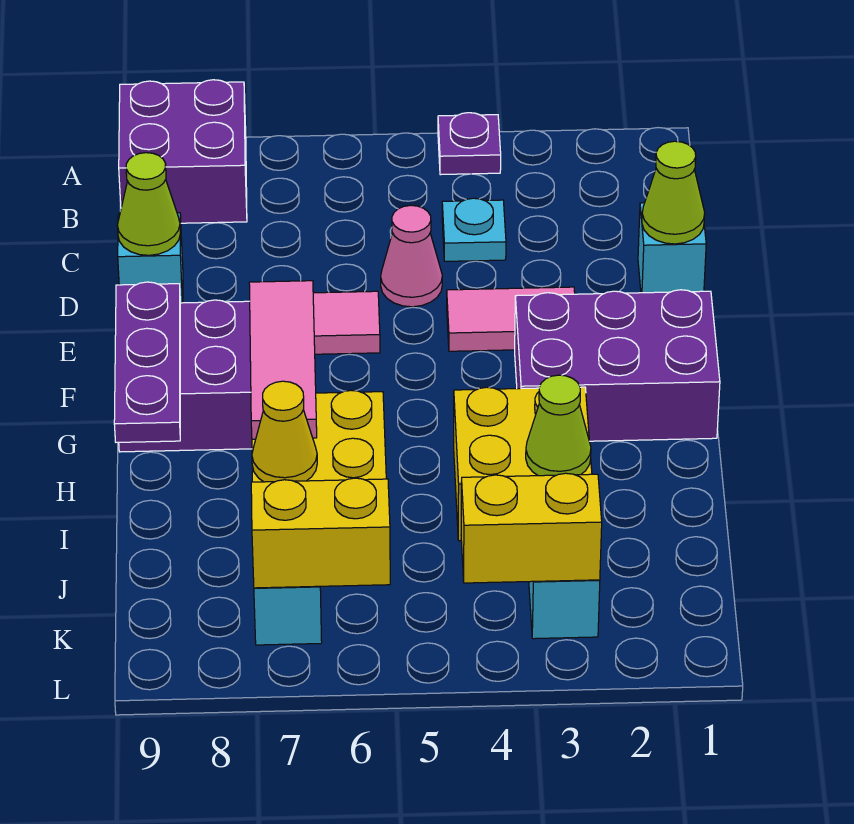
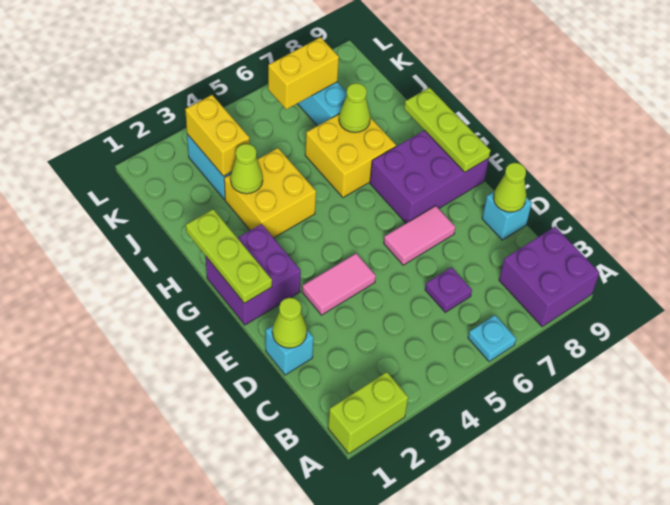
none -> lime 1x2 brick [328,372,408,454]
purple 1x1 plate [438,113,501,175] -> purple 1x1 plate moved to [425,267,472,312]
cyan 1x1 plate [442,198,506,261] -> cyan 1x1 plate moved to [468,315,516,361]
pink 1x1 cone [381,205,442,307] -> none
purple 2x3 brick [515,290,720,441] -> purple 2x2 brick [206,224,301,325]
none -> lime 1x3 plate [186,209,272,303]
pink 1x3 tile [249,281,317,439] -> none
purple 1x3 plate [114,282,180,442] -> lime 1x3 plate [404,88,491,172]
yellow 1x1 cone [252,381,317,482] -> lime 1x1 cone [339,83,370,133]
yellow 1x2 brick [461,473,602,583] -> yellow 1x2 brick turned to [185,95,250,176]

